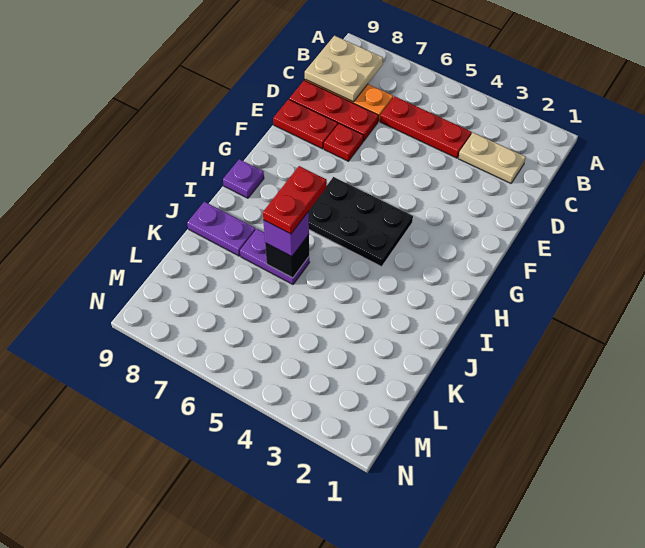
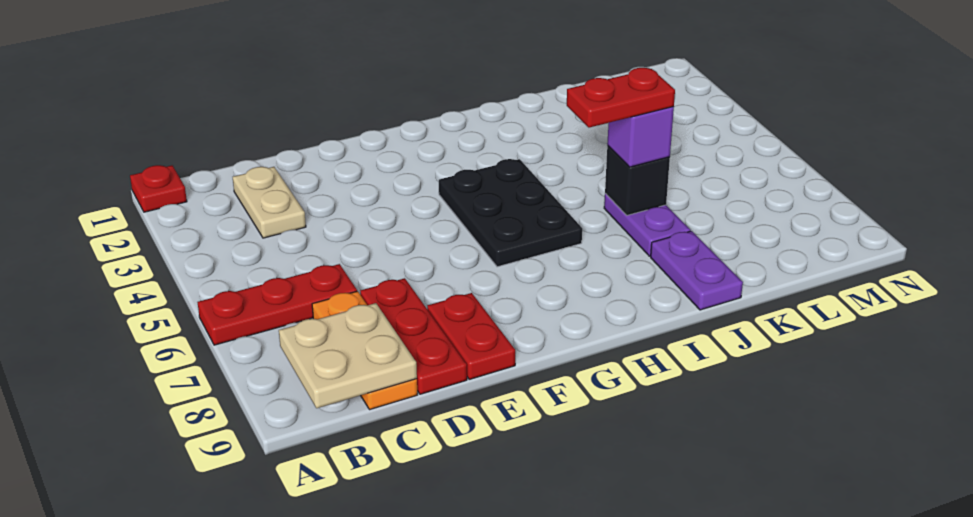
red 1x3 plate [380,96,471,158] -> red 1x3 plate turned to [198,264,357,345]
red 1x1 plate [324,124,363,161] -> red 1x1 plate moved to [130,165,187,212]
purple 1x1 plate [223,159,264,198] -> none

